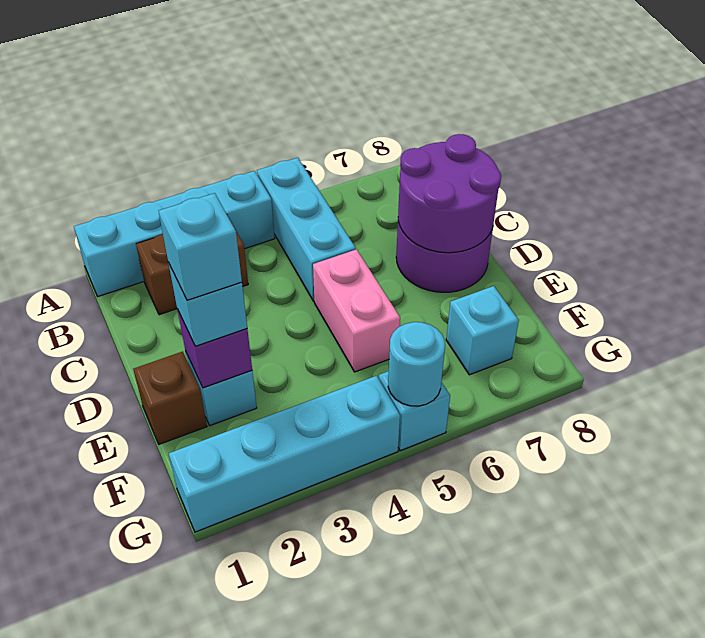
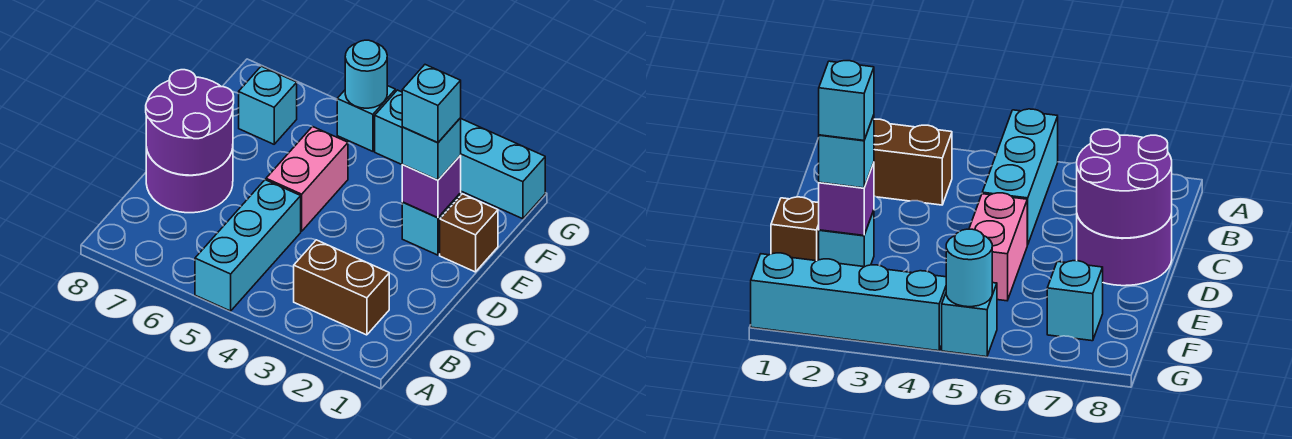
cyan 1x4 brick [74,171,275,296] -> none

